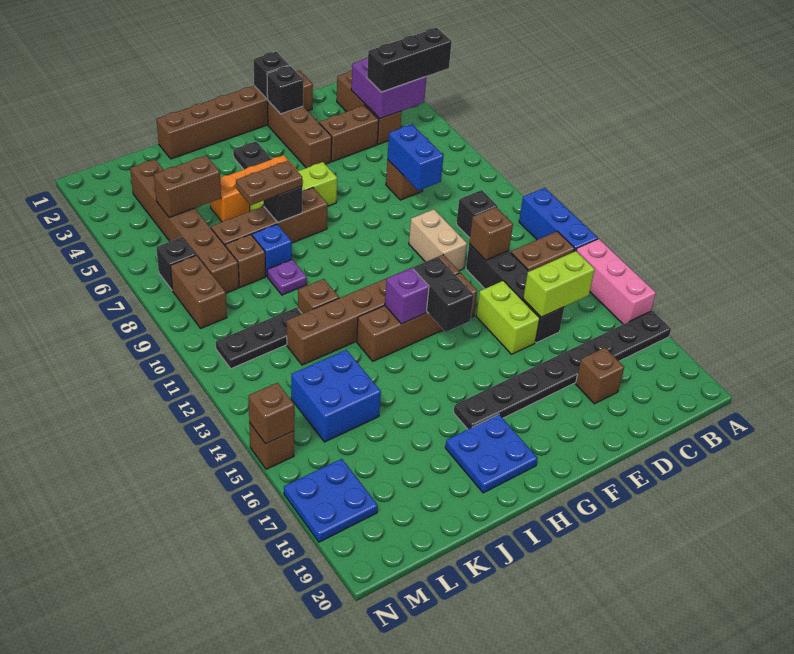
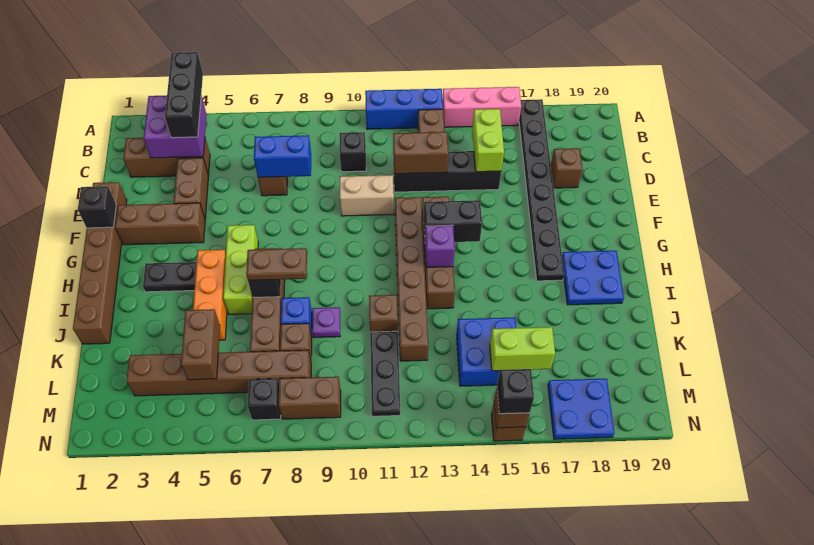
brown 1x1 brick [469,207,513,260] -> brown 1x2 brick [393,132,448,174]
lime 1x2 brick [476,281,540,354] -> lime 1x2 brick moved to [490,327,555,371]
black 1x1 brick [267,66,303,114] -> black 1x1 brick moved to [497,369,534,414]
brown 1x2 plate [236,161,302,205] -> brown 1x2 plate turned to [246,248,307,280]

